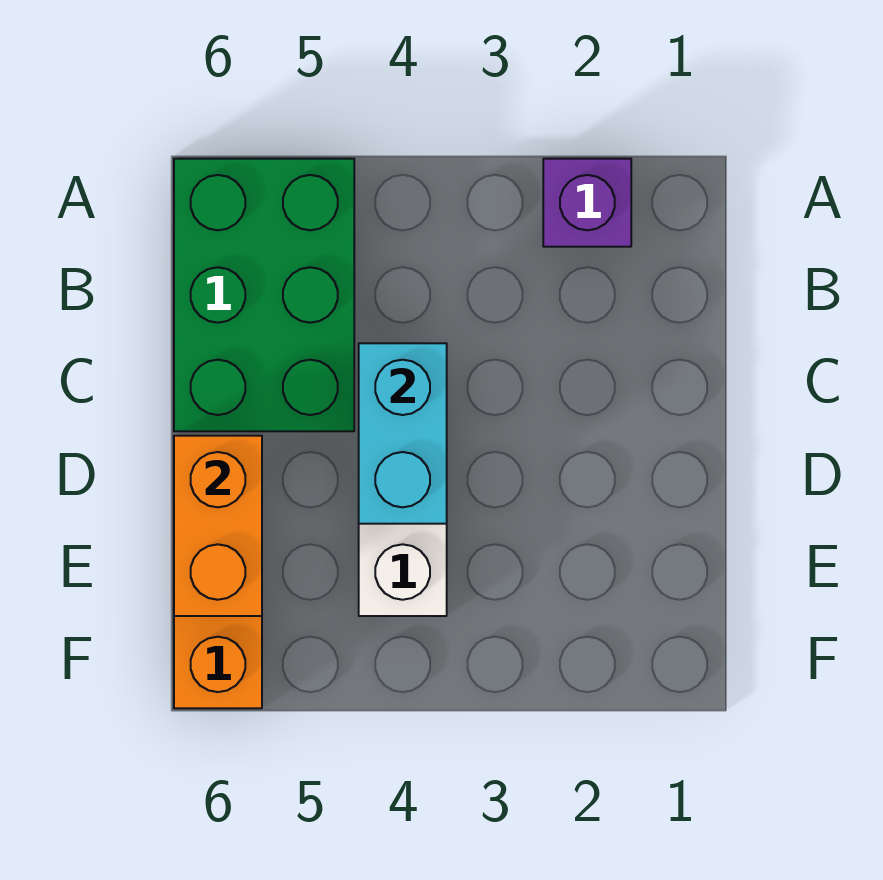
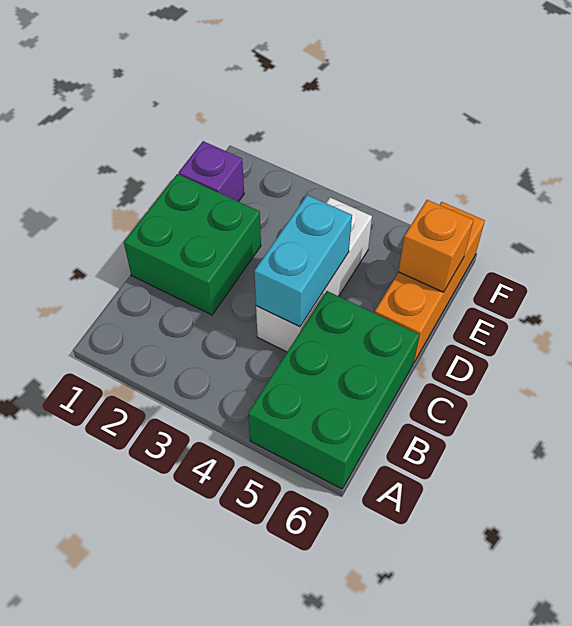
purple 1x1 brick [543,159,631,247] -> purple 1x1 brick moved to [179,141,244,202]
none -> green 2x2 brick [124,174,261,315]
orange 1x2 brick [174,436,262,616] -> orange 1x1 brick [398,200,473,292]

